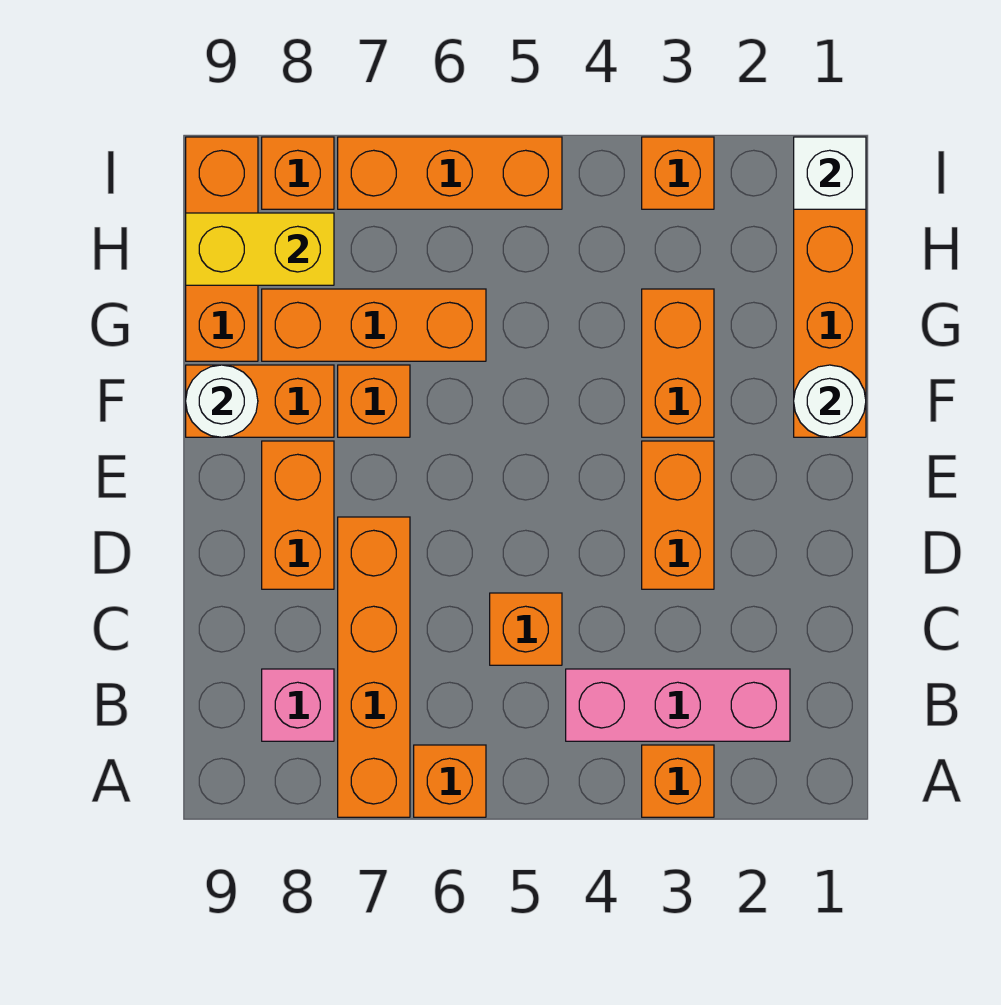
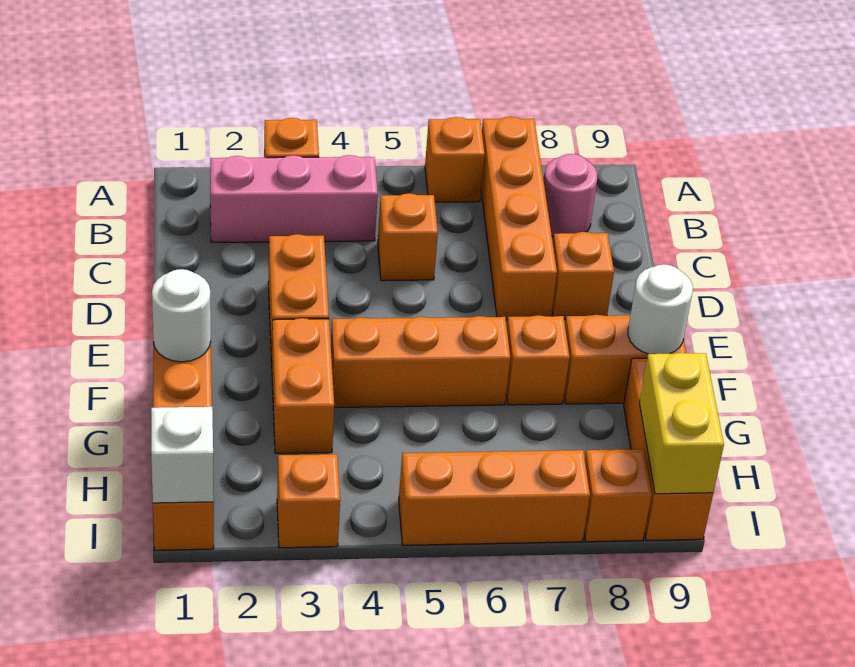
pink 1x1 brick [262,669,334,741] -> pink 1x1 round brick [544,154,598,236]
orange 1x2 brick [262,441,334,589] -> orange 1x1 brick [552,232,614,319]
orange 1x3 brick [262,289,486,361] -> orange 1x3 brick moved to [331,316,510,408]
yellow 1x2 brick [186,213,334,285] -> yellow 1x2 brick turned to [639,353,724,494]

